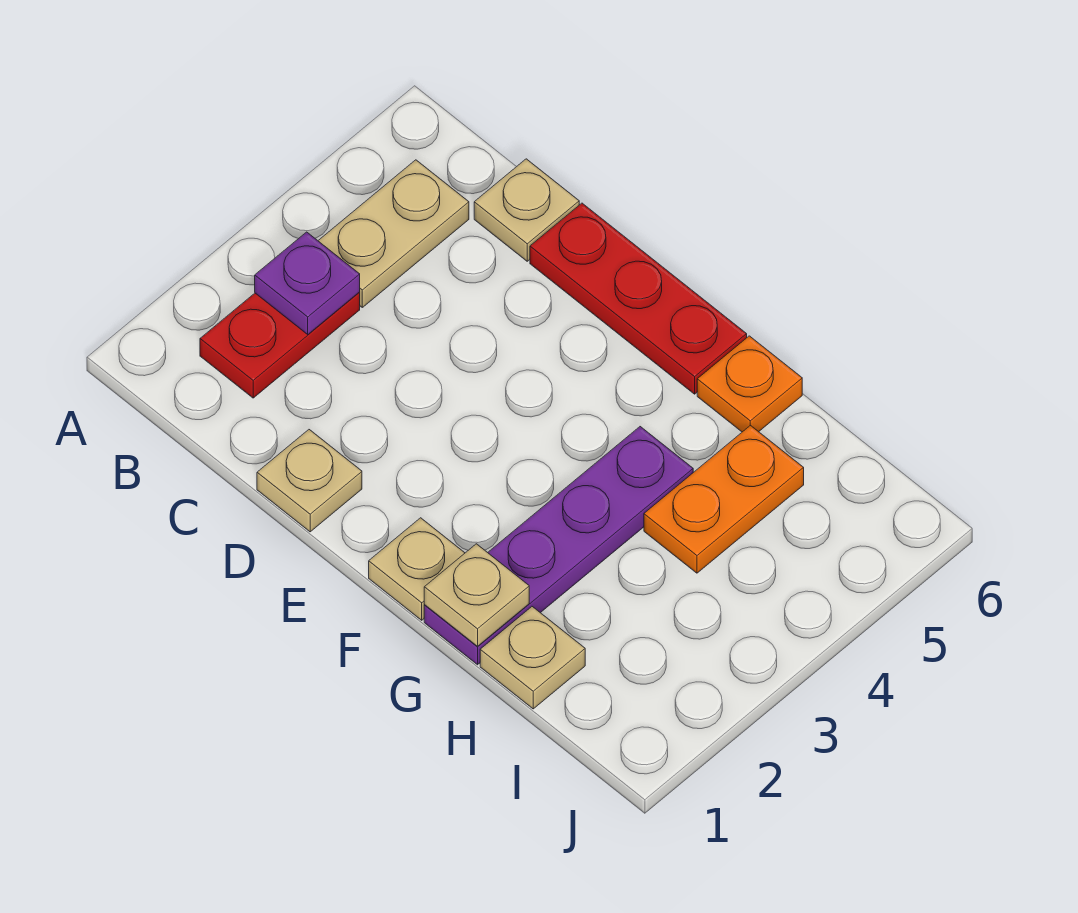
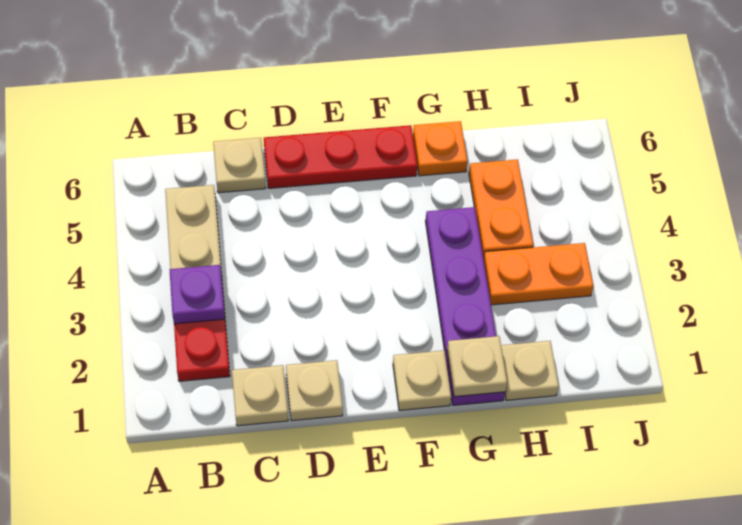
none -> tan 1x1 plate [232,365,288,426]
none -> orange 1x2 plate [484,243,594,305]

